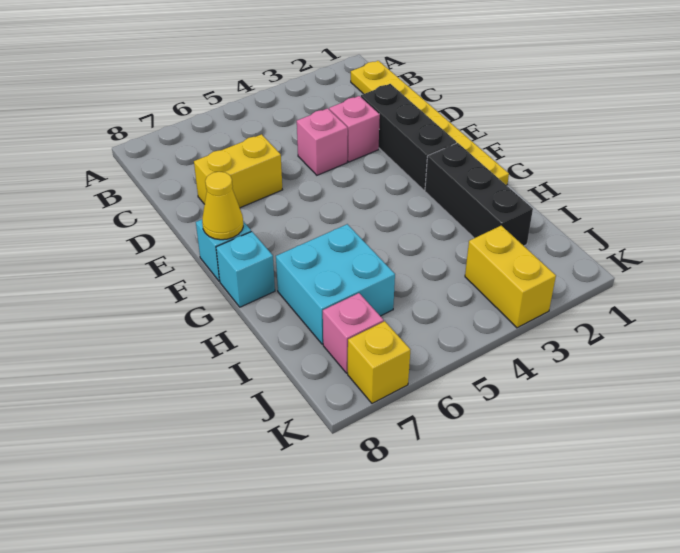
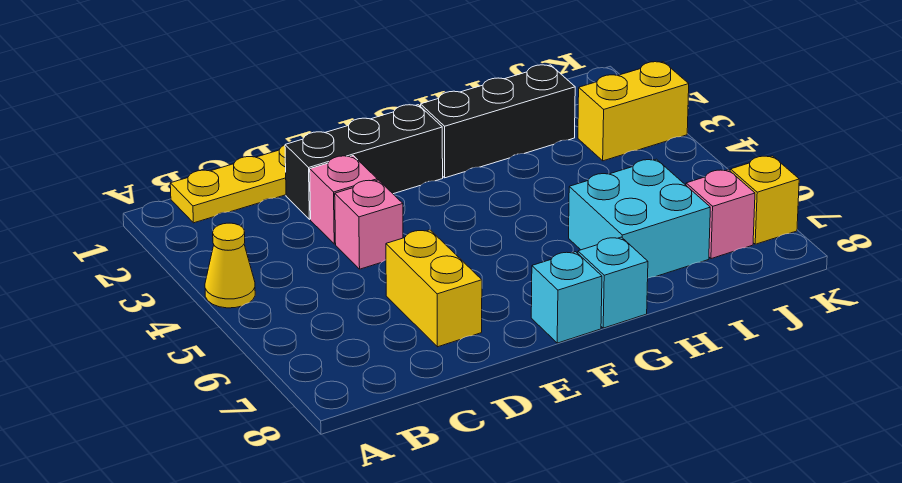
yellow 1x1 cone [202,172,243,240] -> yellow 1x1 cone moved to [205,223,255,308]

